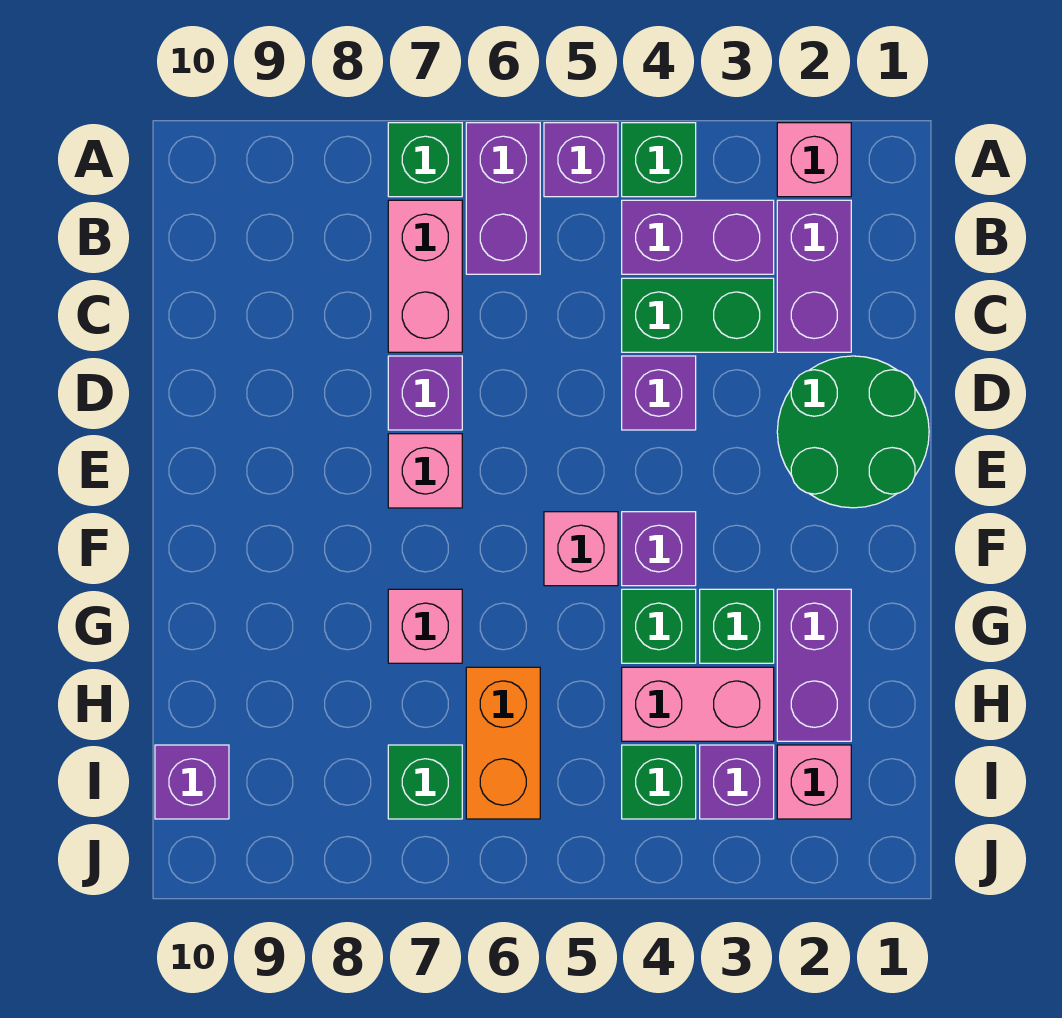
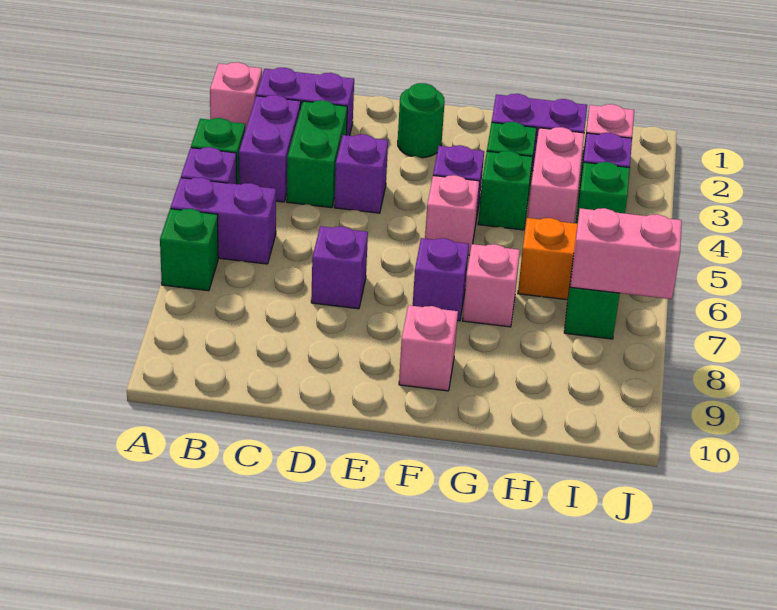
pink 1x2 brick [388,200,462,352] -> pink 1x2 brick moved to [570,208,682,299]
green 2x2 round brick [777,356,929,508] -> green 1x1 round brick [398,83,445,158]
pink 1x1 brick [388,434,462,508] -> pink 1x1 brick moved to [399,305,458,391]
purple 1x1 brick [155,745,229,819] -> purple 1x1 brick moved to [413,238,469,321]

